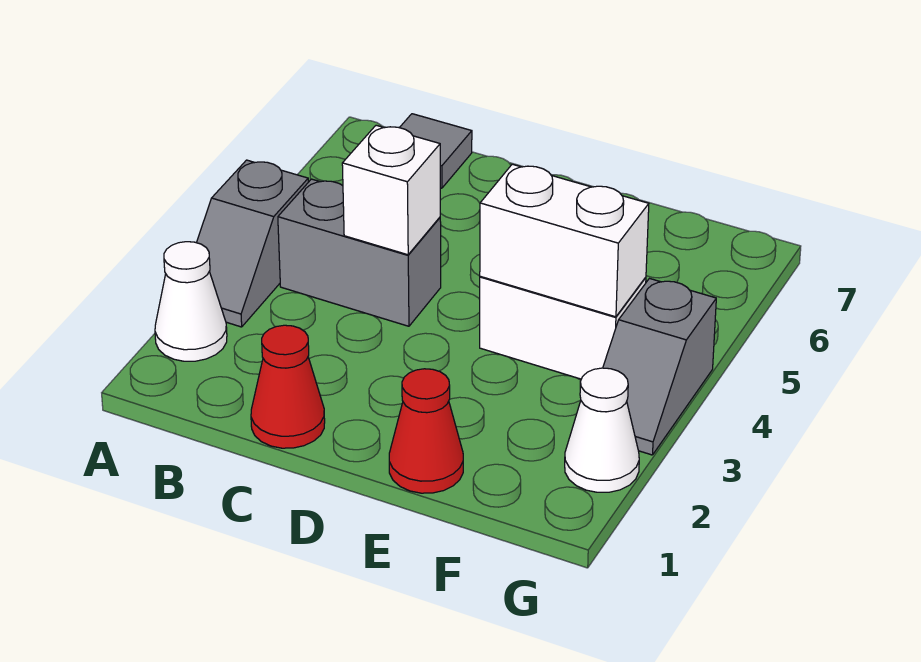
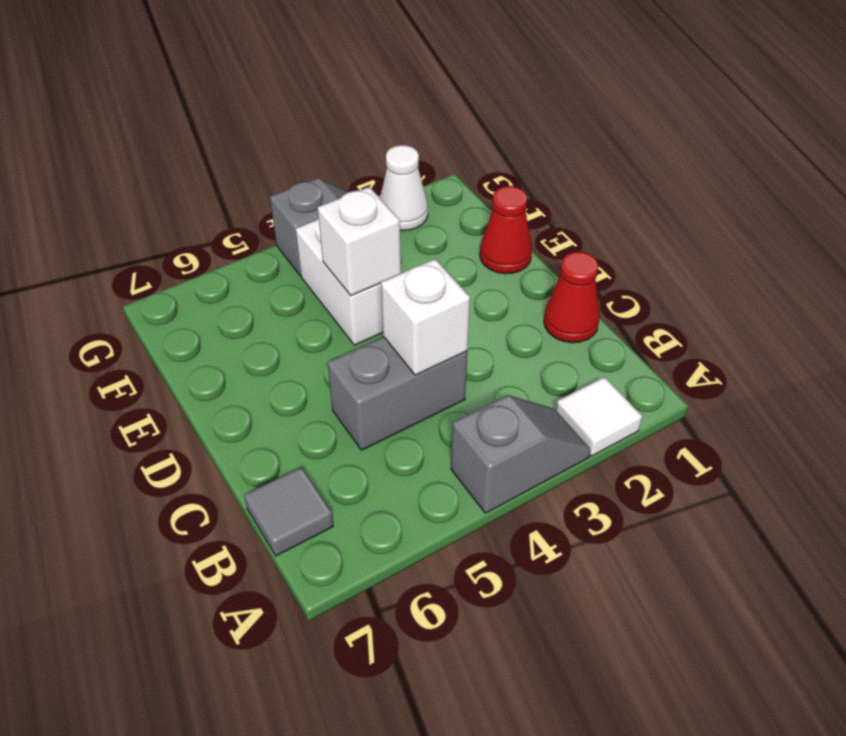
white 1x1 cone [155,242,227,361] -> white 1x1 tile [556,377,642,456]
grey 1x2 brick [278,179,441,326] -> grey 1x2 brick turned to [327,337,467,450]
white 1x2 brick [480,164,649,317] -> white 1x1 brick [318,187,401,296]

